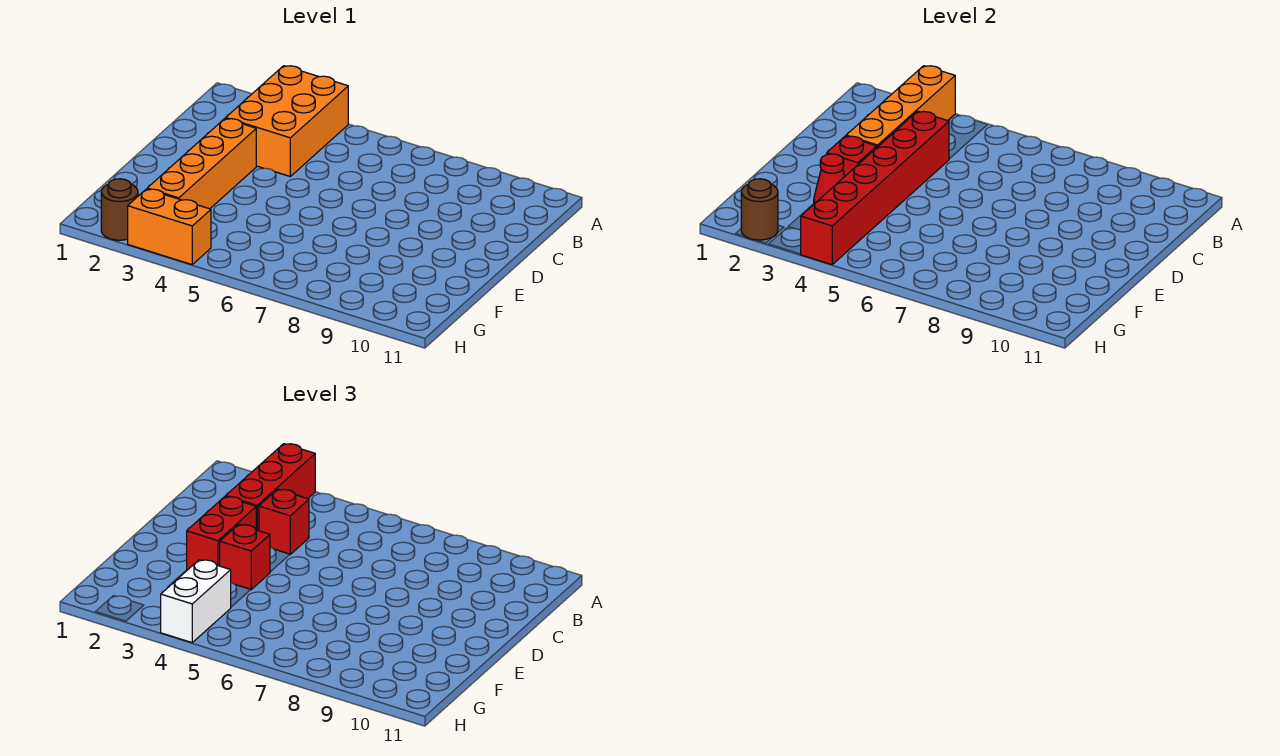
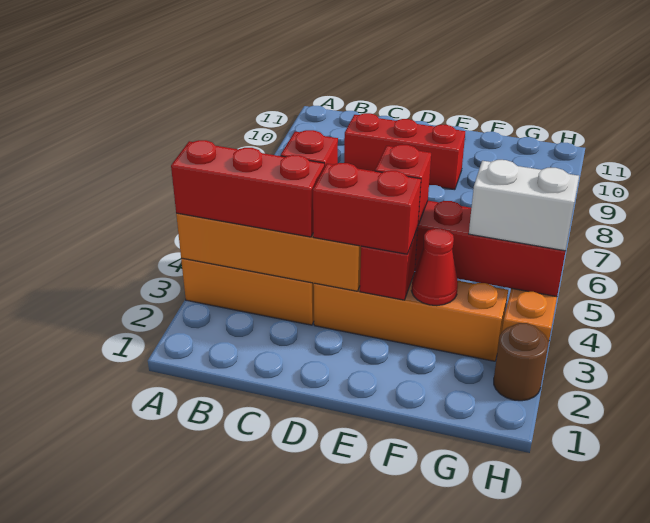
none -> red 1x3 brick [344,113,465,190]
brown 1x1 round brick [741,179,778,240] -> none

